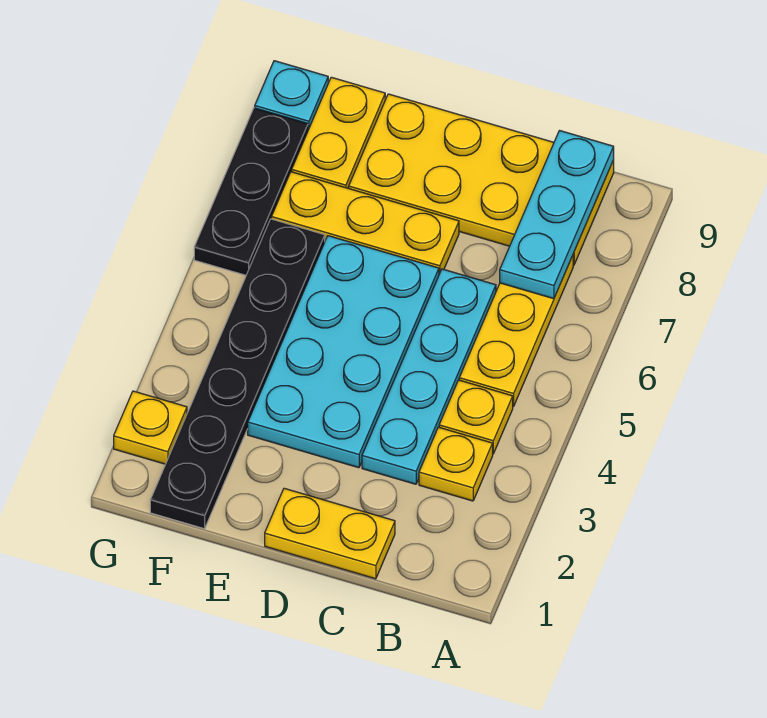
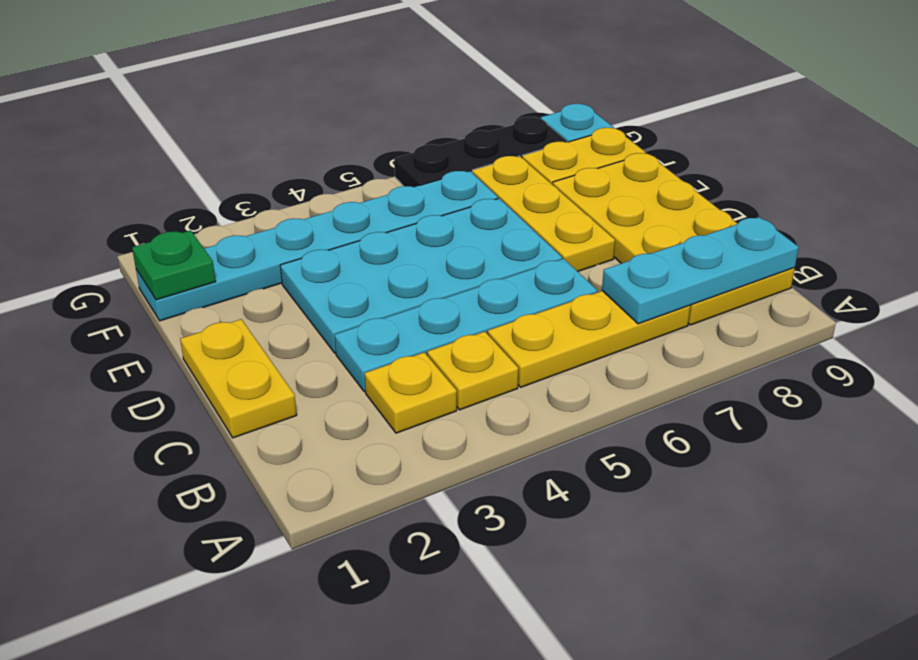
black 1x6 plate [150,219,325,529] -> cyan 1x6 plate [136,171,498,321]
none -> green 1x1 plate [132,230,216,300]
yellow 1x1 plate [114,391,187,464] -> none

